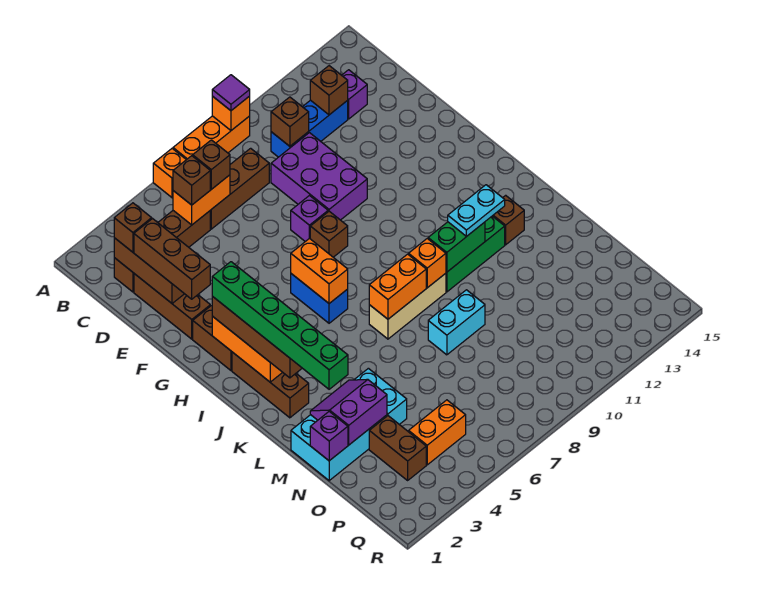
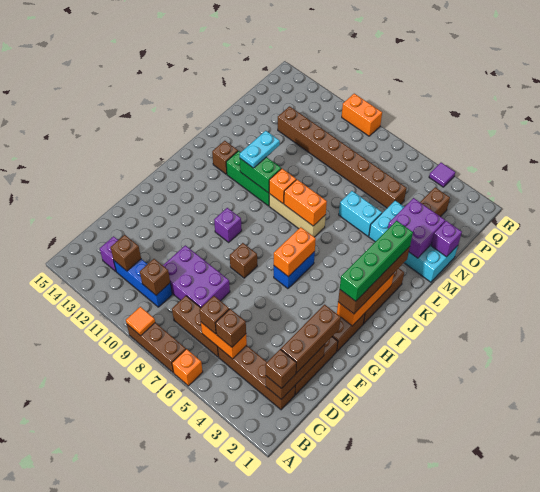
orange 1x3 brick [173,116,250,160] -> brown 1x3 brick [127,323,186,373]
orange 1x1 brick [212,96,250,130] -> orange 1x1 tile [126,307,155,336]
purple 1x1 tile [212,75,250,111] -> purple 1x1 tile moved to [429,163,455,187]
purple 2x3 brick [271,133,367,220] -> purple 2x3 brick turned to [163,245,230,307]
purple 1x1 brick [291,196,328,242] -> purple 1x1 brick moved to [214,208,242,242]
green 1x6 brick [212,262,348,389] -> green 1x4 brick [340,221,413,301]
cyan 1x2 plate [448,185,505,237] -> cyan 1x2 plate turned to [240,131,280,168]
purple 2x2 slope [310,379,387,445] -> purple 2x2 brick [388,198,445,258]
cyan 1x2 brick [428,290,485,355] -> cyan 1x2 brick moved to [339,191,382,236]
none -> brown 1x8 brick [278,106,407,208]
orange 1x2 brick [409,400,466,465] -> orange 1x2 brick moved to [342,94,382,136]

